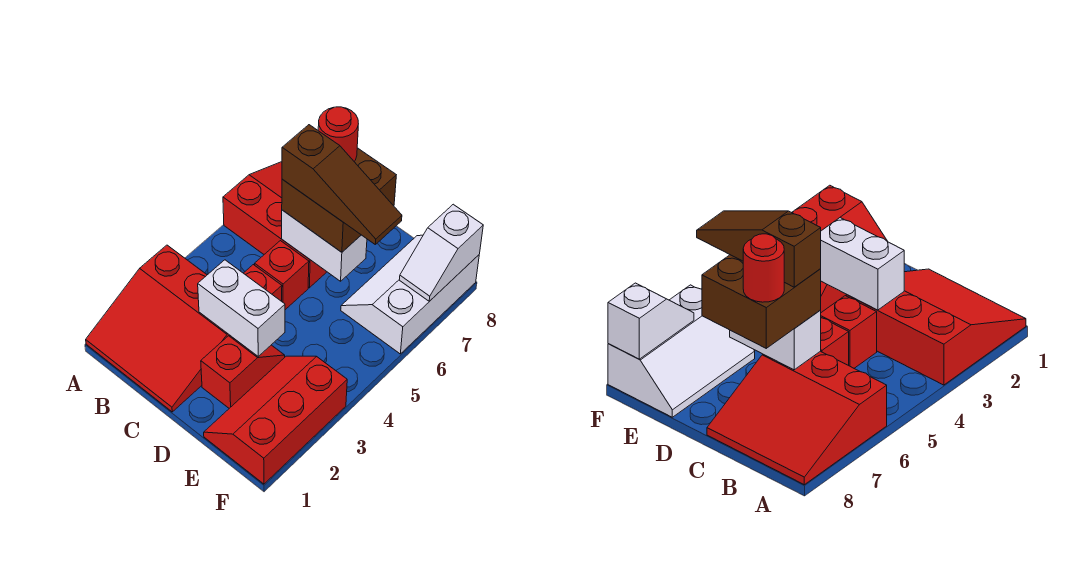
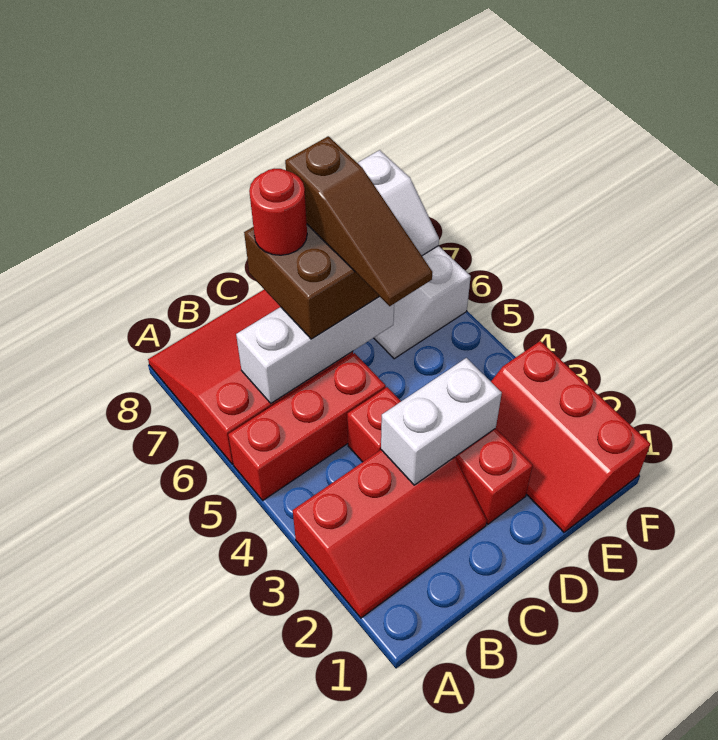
red 3x3 slope [86,245,230,412] -> red 2x3 slope [293,450,487,618]
red 1x1 brick [255,241,309,310] -> red 1x3 brick [228,353,386,500]
white 1x2 brick [282,210,367,281] -> white 1x3 brick [236,296,394,403]
brown 1x3 slope [282,125,402,244] -> brown 1x3 slope turned to [285,136,432,306]

